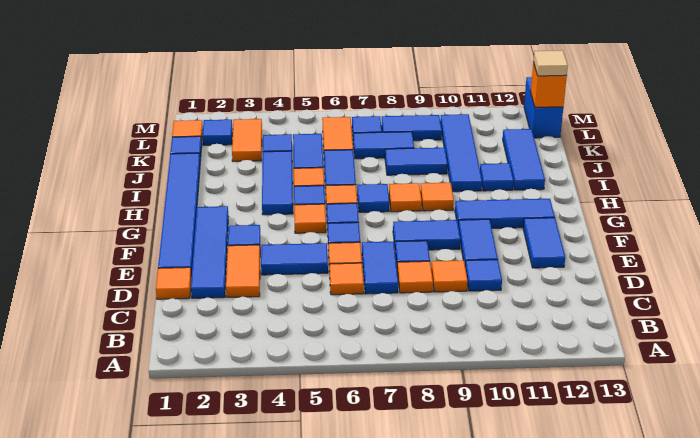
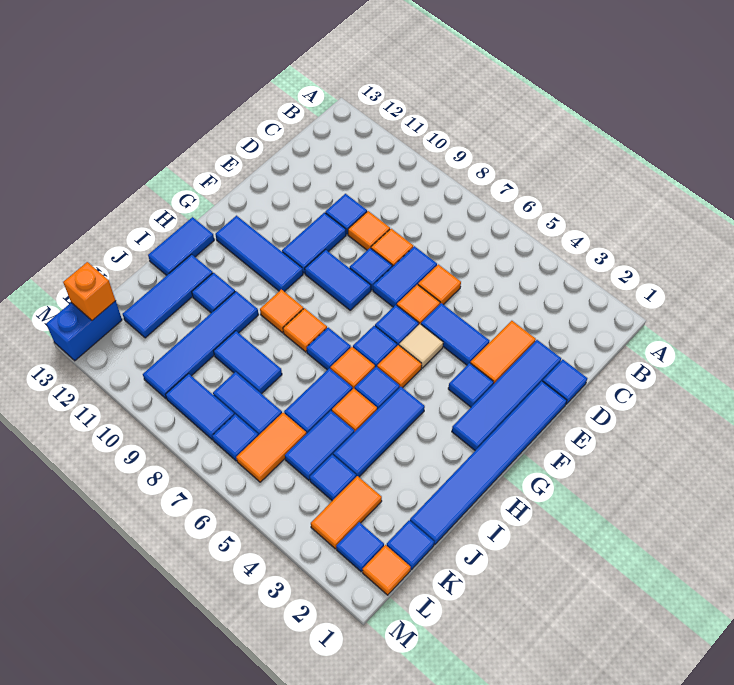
orange 1x1 tile [156,267,192,299] -> blue 1x1 tile [543,359,587,404]
blue 1x2 tile [523,218,565,268] -> blue 1x2 tile moved to [148,217,214,275]
tan 1x1 tile [533,50,568,76] -> tan 1x1 tile moved to [399,324,443,368]

